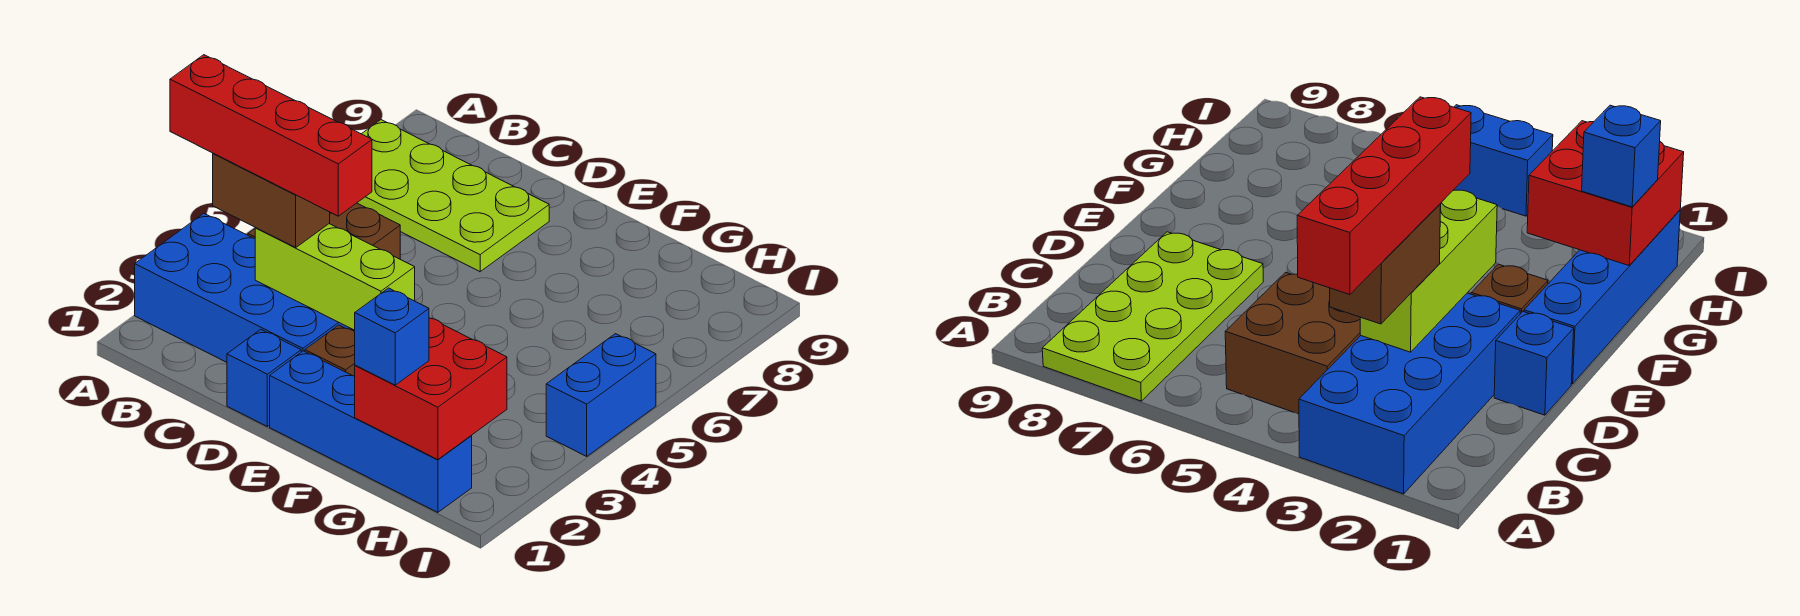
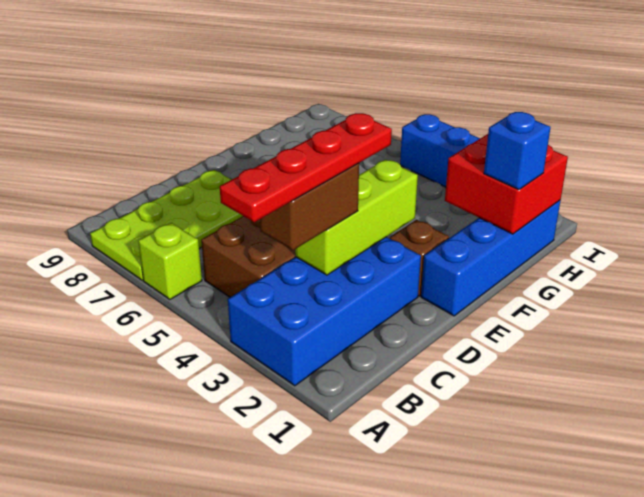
red 1x4 brick [170,55,372,216] -> red 1x4 plate [220,113,392,222]
none -> lime 1x1 brick [138,223,202,299]
blue 1x1 brick [227,329,301,426] -> none

